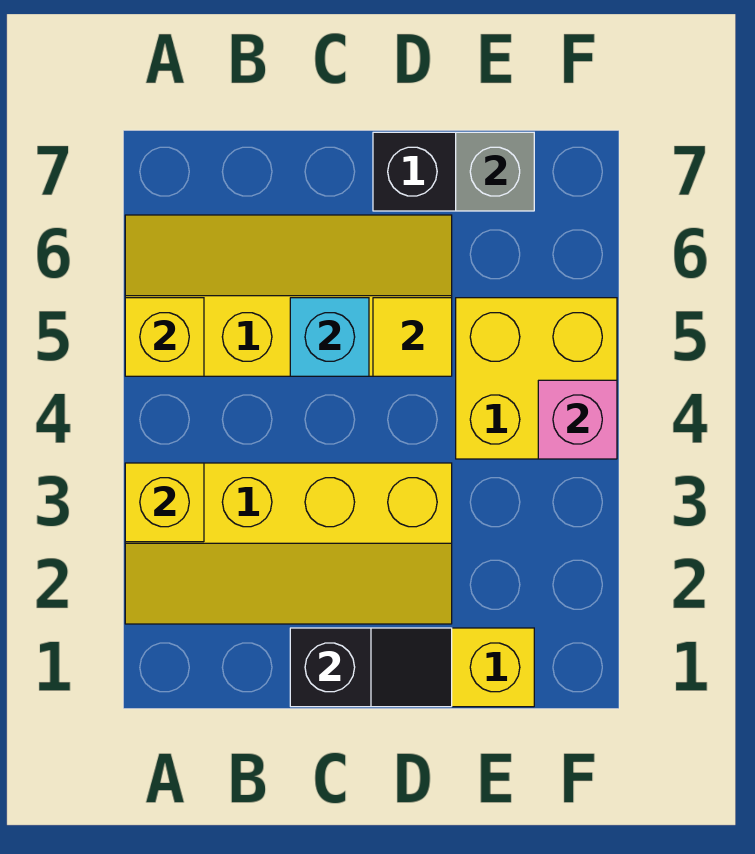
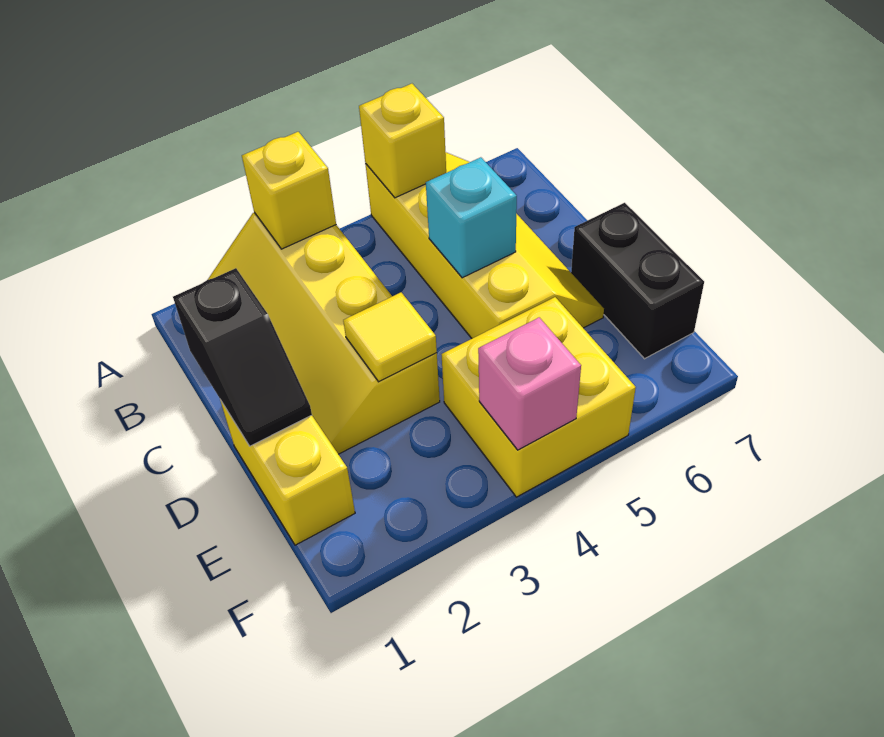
yellow 1x1 tile [373,298,452,376] -> yellow 1x1 tile moved to [343,292,437,382]
grey 1x1 brick [456,132,534,211] -> none

